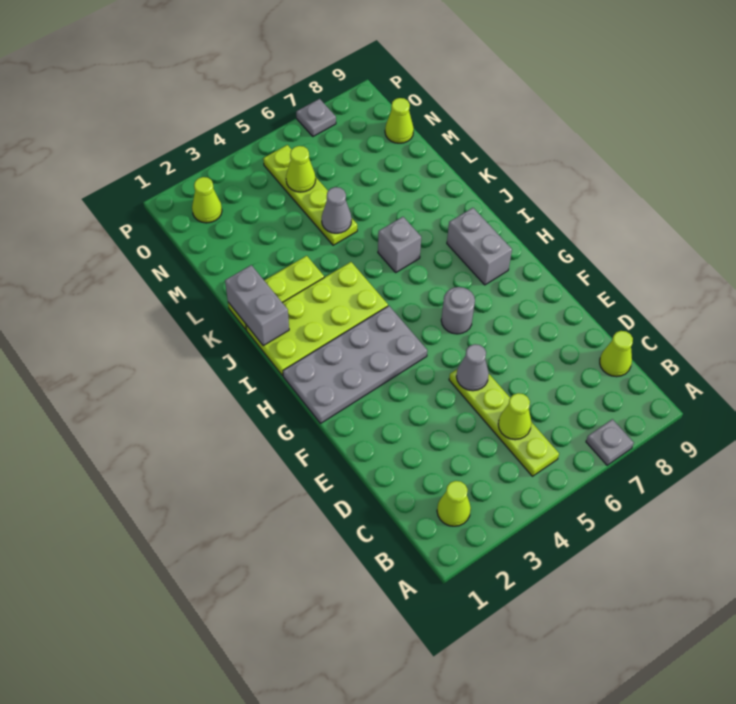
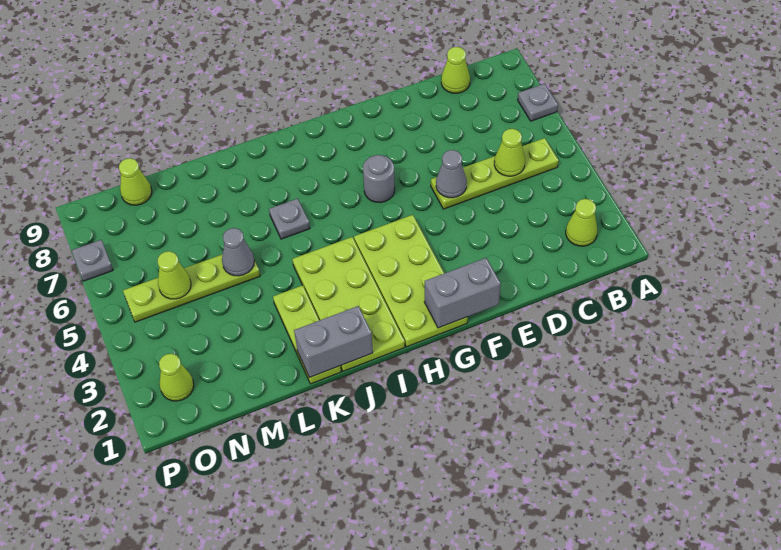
grey 2x4 plate [283,306,427,423] -> lime 2x4 plate [354,215,468,347]
grey 1x2 brick [447,208,512,285] -> grey 1x2 brick moved to [424,258,501,328]
grey 1x1 brick [378,217,421,272] -> grey 1x1 plate [269,199,310,239]

